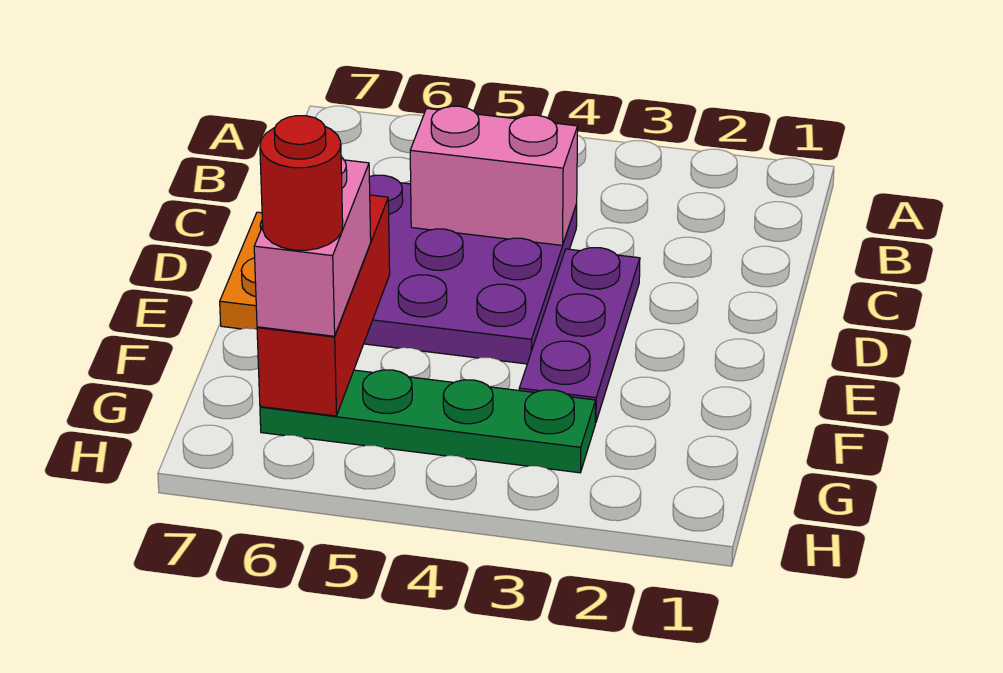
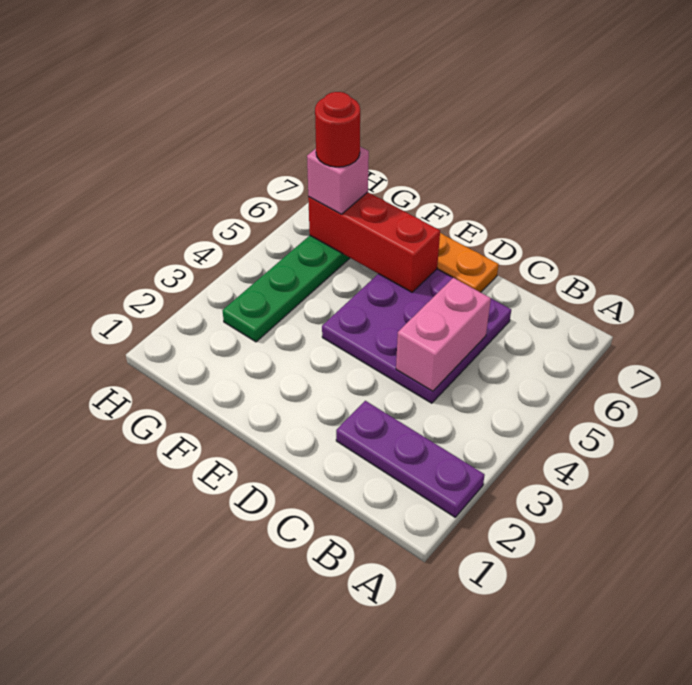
purple 1x3 plate [519,248,640,423] -> purple 1x3 plate moved to [336,401,485,517]
pink 1x2 brick [254,157,371,336] -> pink 1x1 brick [307,147,369,214]

